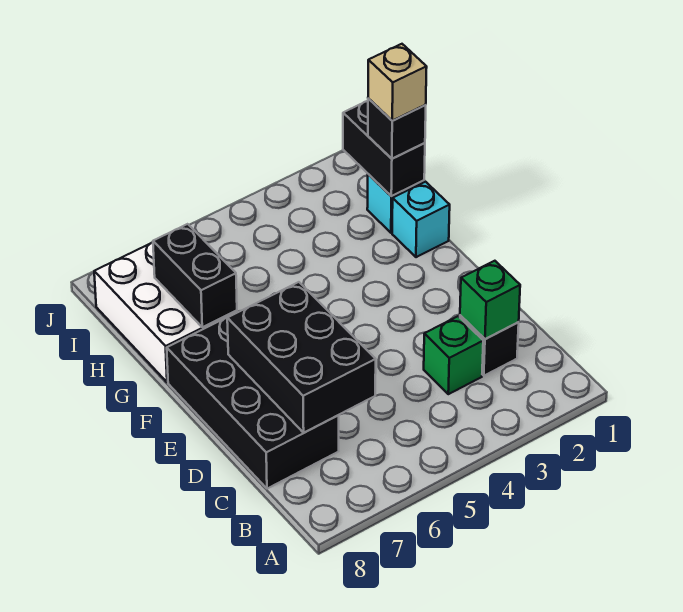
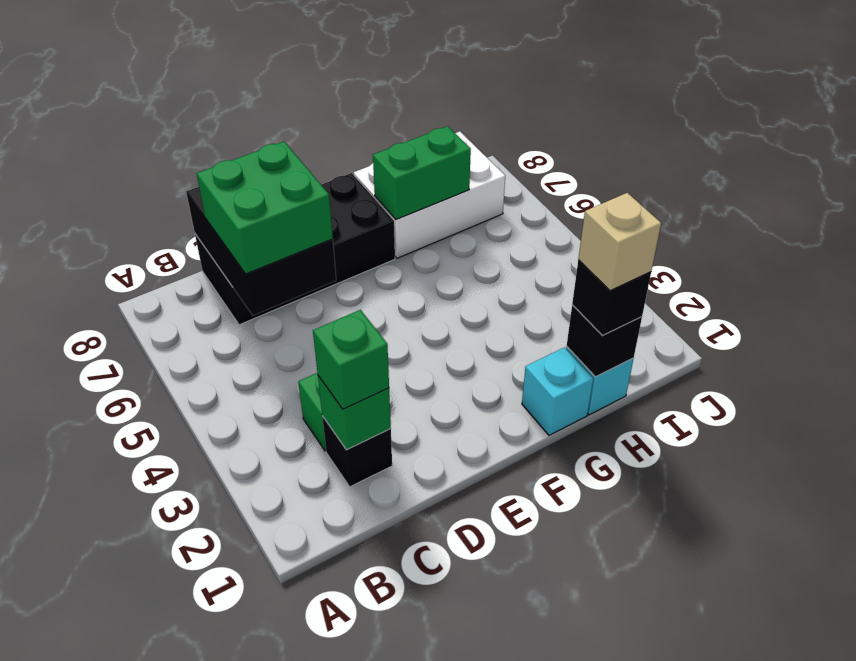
none -> green 1x1 brick [313,310,389,409]
black 2x3 brick [227,282,376,433] -> black 2x3 brick turned to [186,187,336,315]
none -> green 2x2 brick [197,142,333,274]
black 1x2 brick [153,224,237,327] -> green 1x2 brick [373,126,471,220]
black 1x2 brick [343,101,425,196] -> black 1x1 brick [567,305,642,377]

